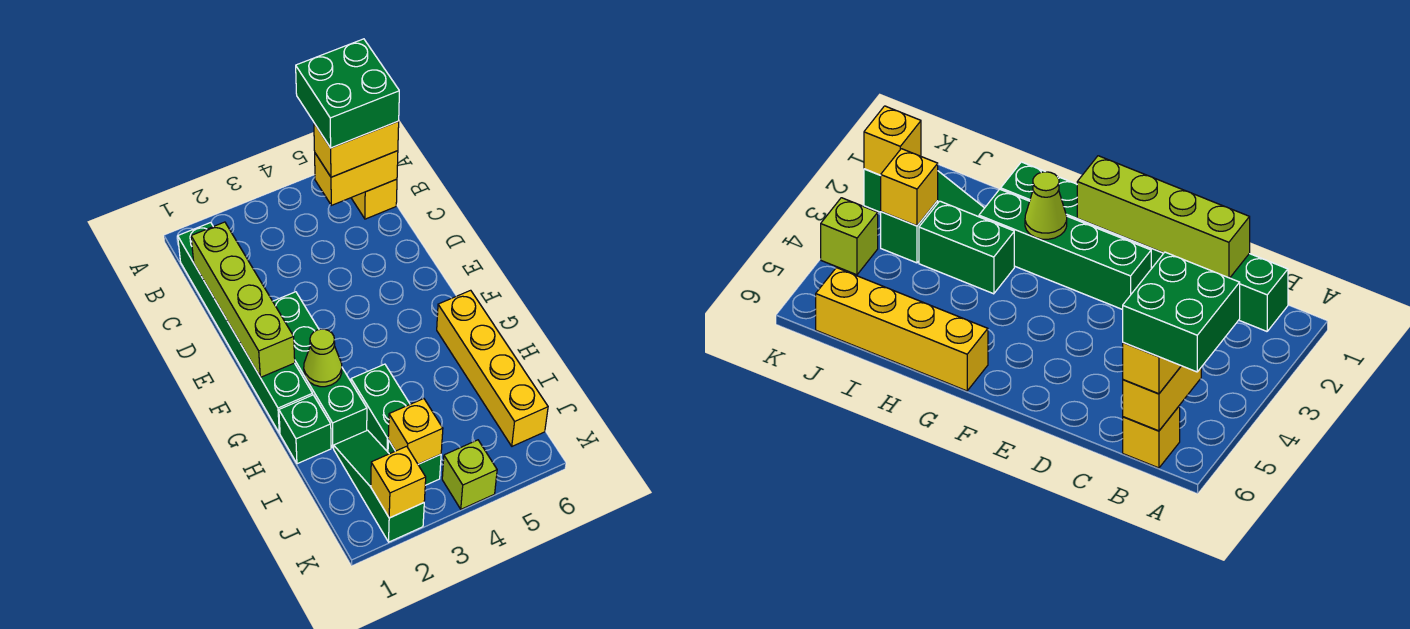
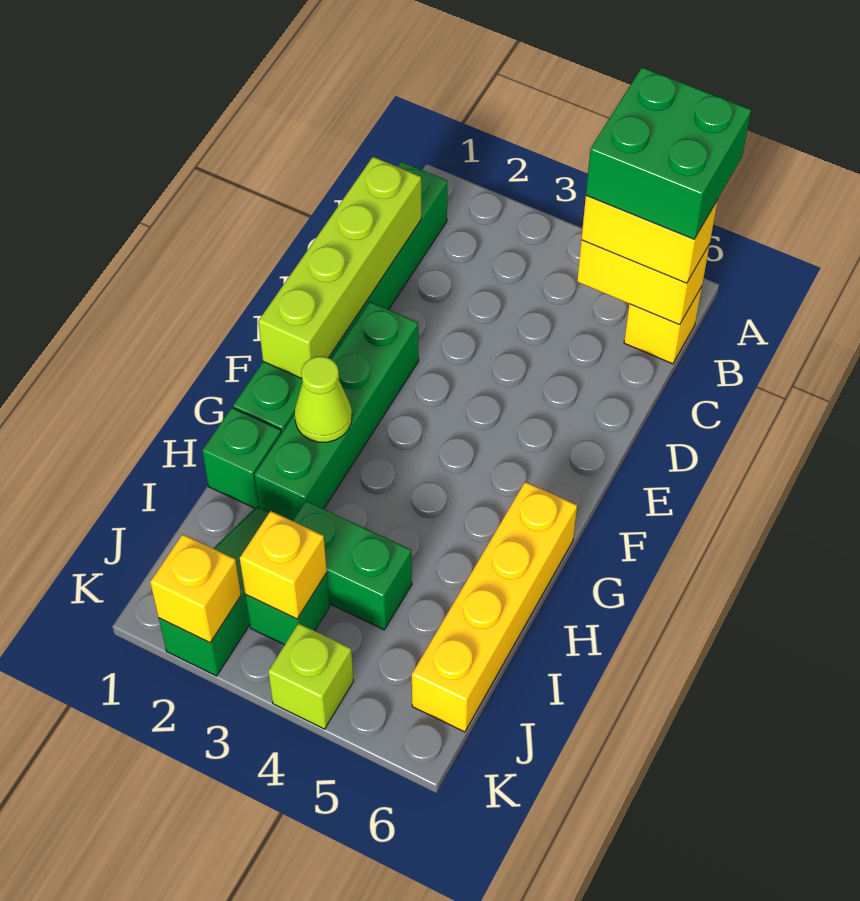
green 1x2 brick [351,364,410,452] -> green 1x2 brick turned to [293,501,412,630]

